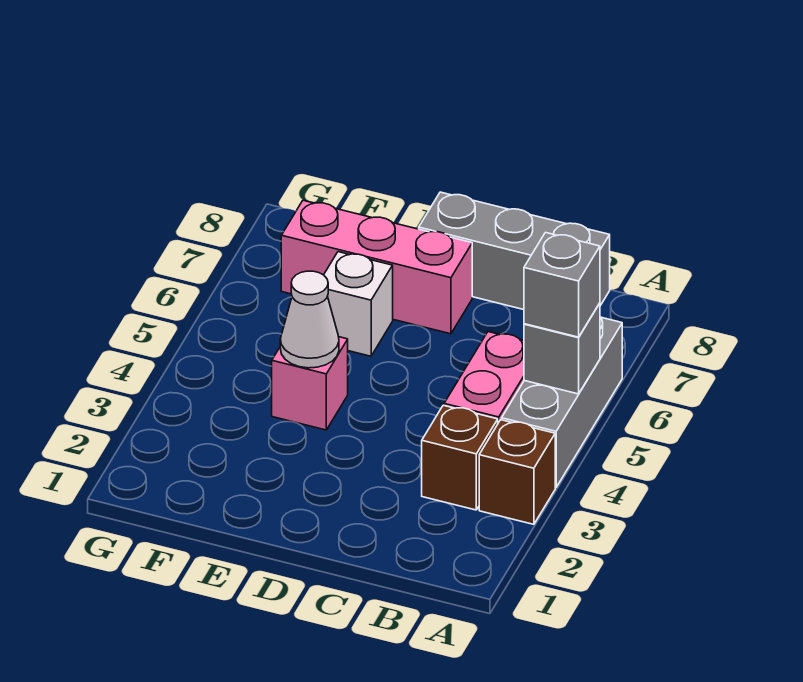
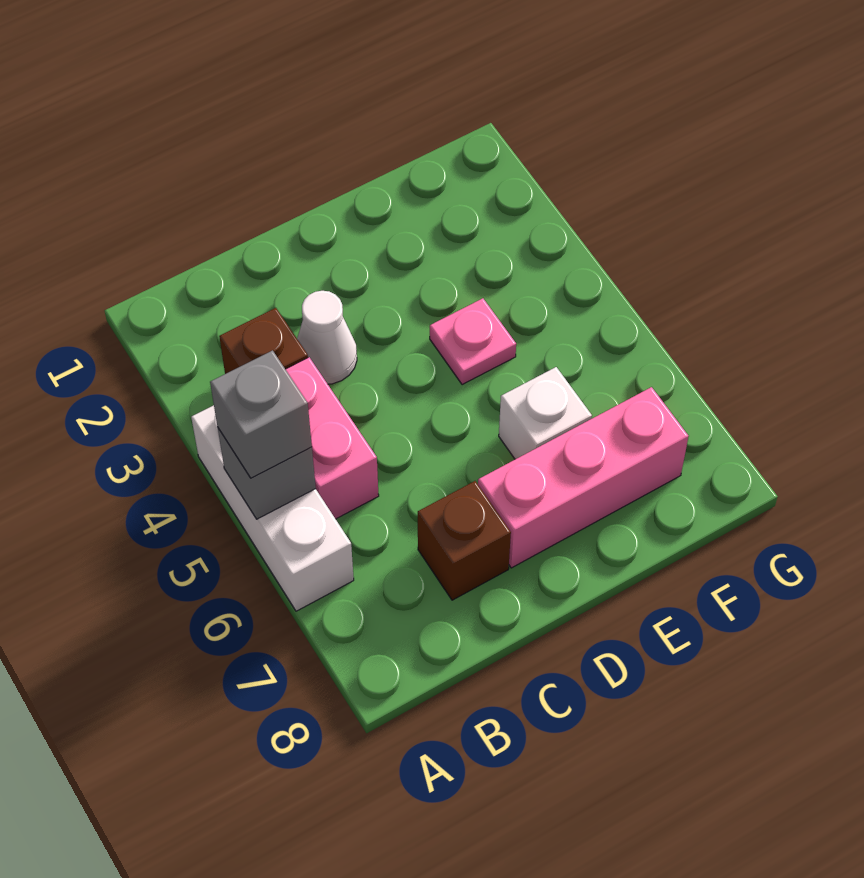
brown 1x1 brick [479,420,555,524] -> brown 1x1 brick moved to [418,481,511,600]
grey 1x3 brick [502,317,622,487] -> white 1x3 brick [191,405,354,611]
grey 1x3 brick [419,192,610,310] -> none
pink 1x1 brick [272,337,348,430] -> pink 1x1 plate [430,298,516,385]
white 1x1 cone [280,271,339,368] -> white 1x1 cone moved to [297,291,357,384]

